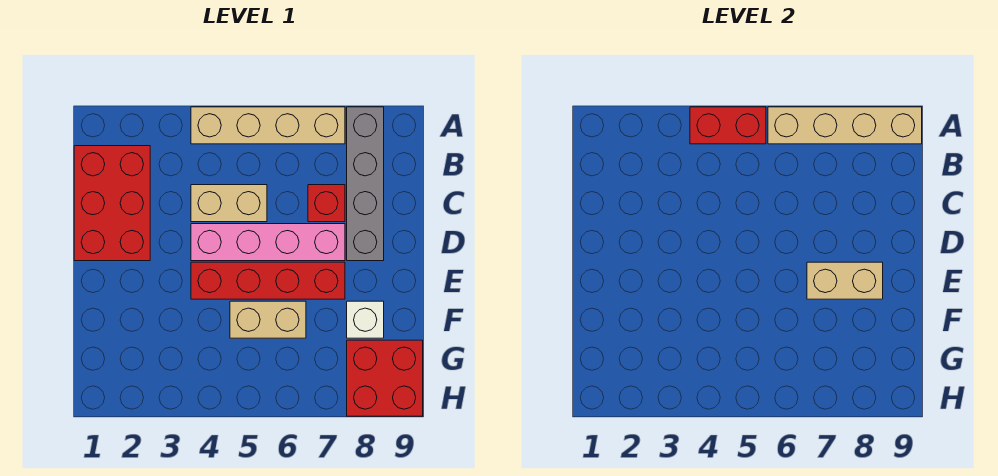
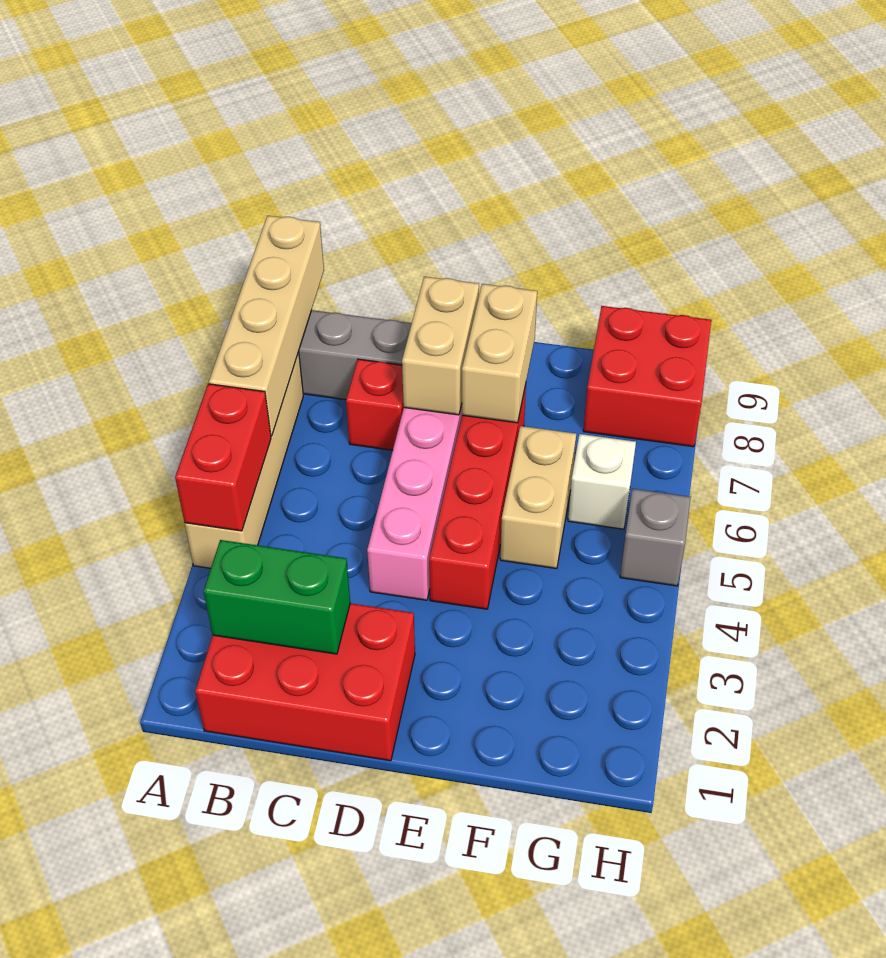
none -> green 1x2 brick [204,540,350,654]
tan 1x2 brick [191,185,267,222] -> tan 1x2 brick moved to [402,277,479,415]
white 1x1 brick [347,301,384,338] -> white 1x1 brick moved to [568,434,636,529]
none -> grey 1x1 brick [620,489,691,586]

